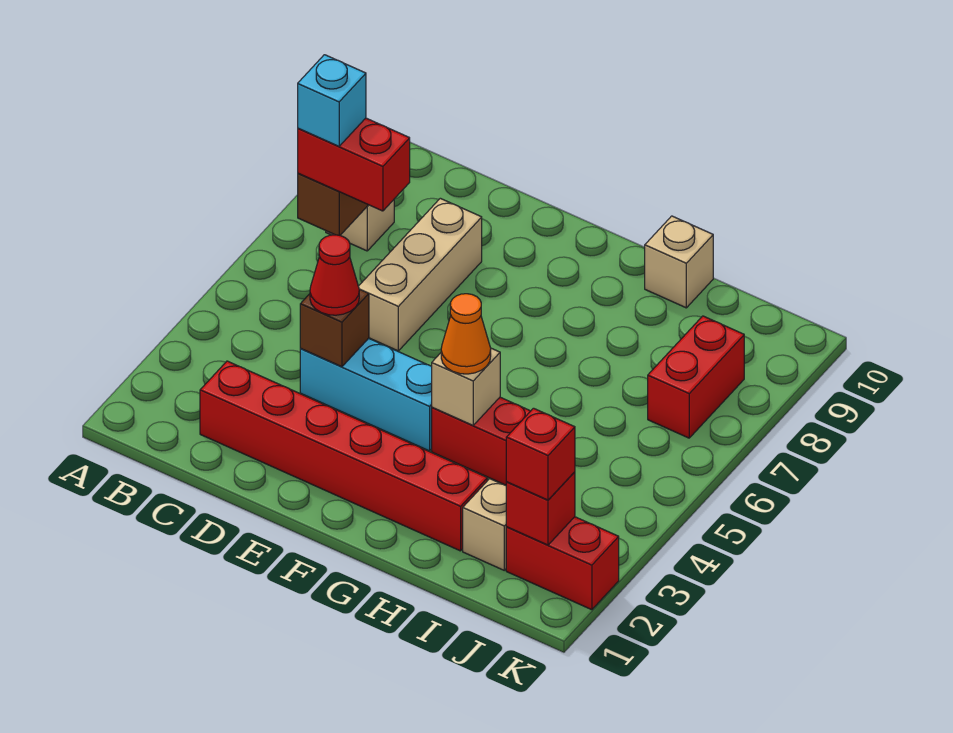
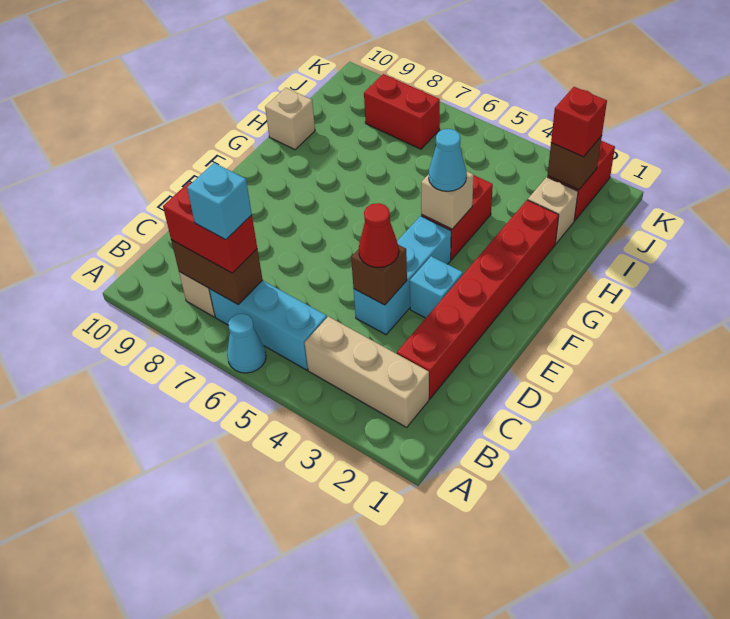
none -> cyan 1x1 cone [227,313,266,373]
none -> cyan 1x3 brick [209,280,327,370]
red 1x2 brick [298,118,410,211] -> red 1x2 brick turned to [163,182,257,273]
tan 1x3 brick [358,198,482,351] -> tan 1x3 brick moved to [305,317,429,427]
none -> cyan 1x1 brick [410,256,463,318]
orange 1x1 cone [441,294,491,374] -> cyan 1x1 cone [429,129,467,191]
red 1x1 brick [506,472,575,545] -> brown 1x1 brick [548,136,602,190]

